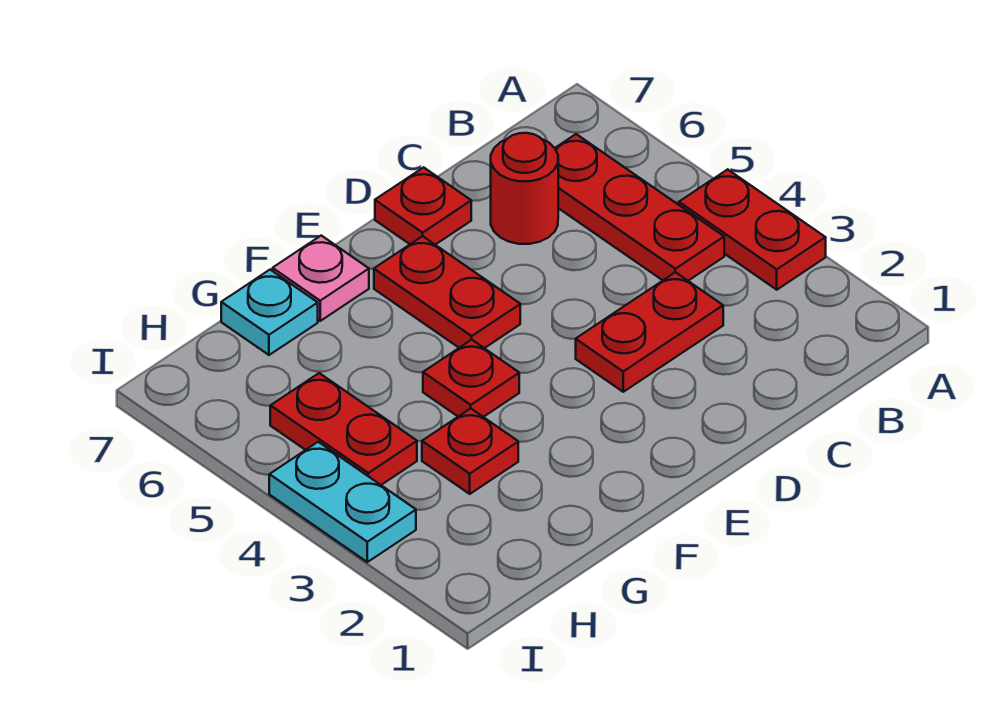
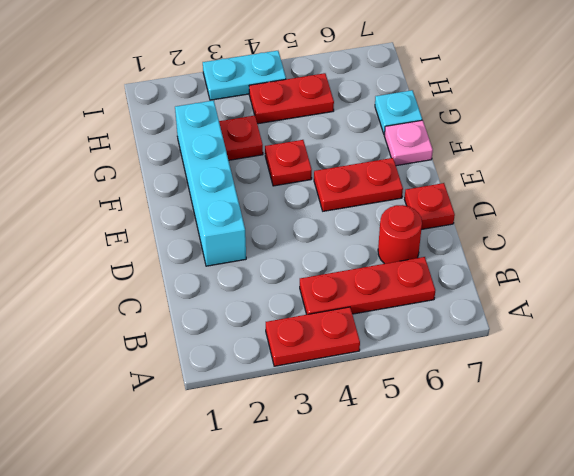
red 1x2 plate [576,272,723,392] -> none
none -> cyan 1x4 brick [175,100,246,266]

